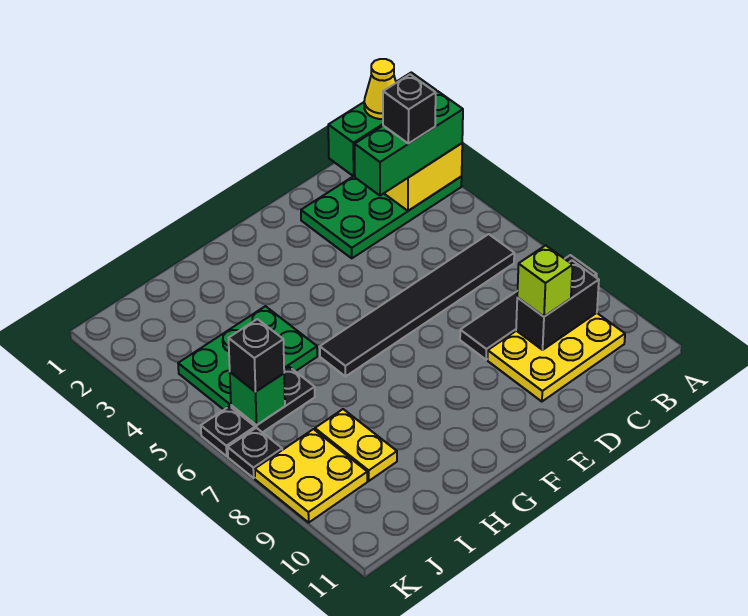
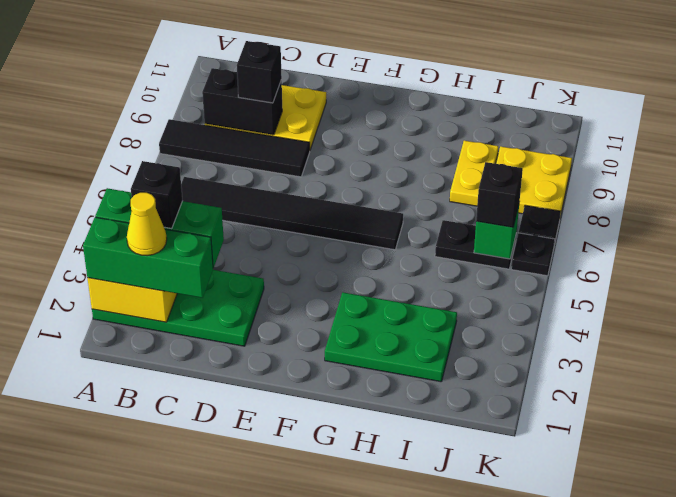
lime 1x1 brick [517,245,573,317] -> black 1x1 brick [237,41,282,103]
green 2x3 plate [178,306,317,410] -> green 2x3 plate moved to [325,292,457,382]

